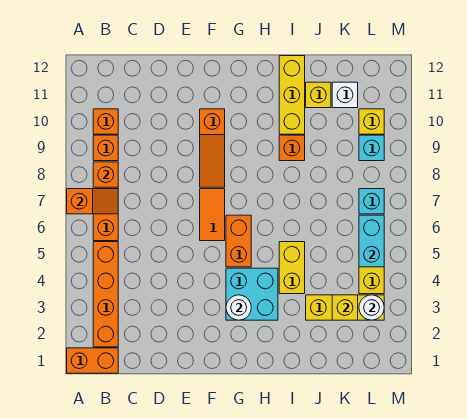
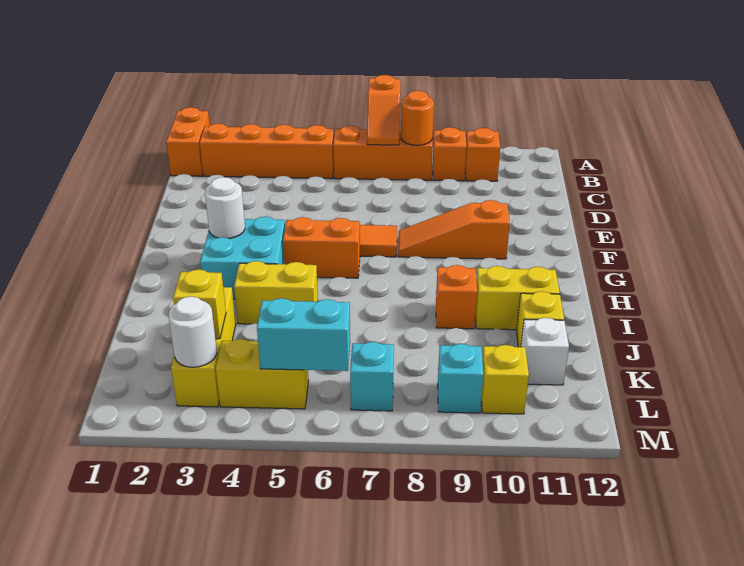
orange 1x1 brick [93,162,118,187] -> orange 1x1 round brick [401,91,434,145]
yellow 1x3 brick [279,56,305,134] -> yellow 1x2 brick [475,266,560,330]

